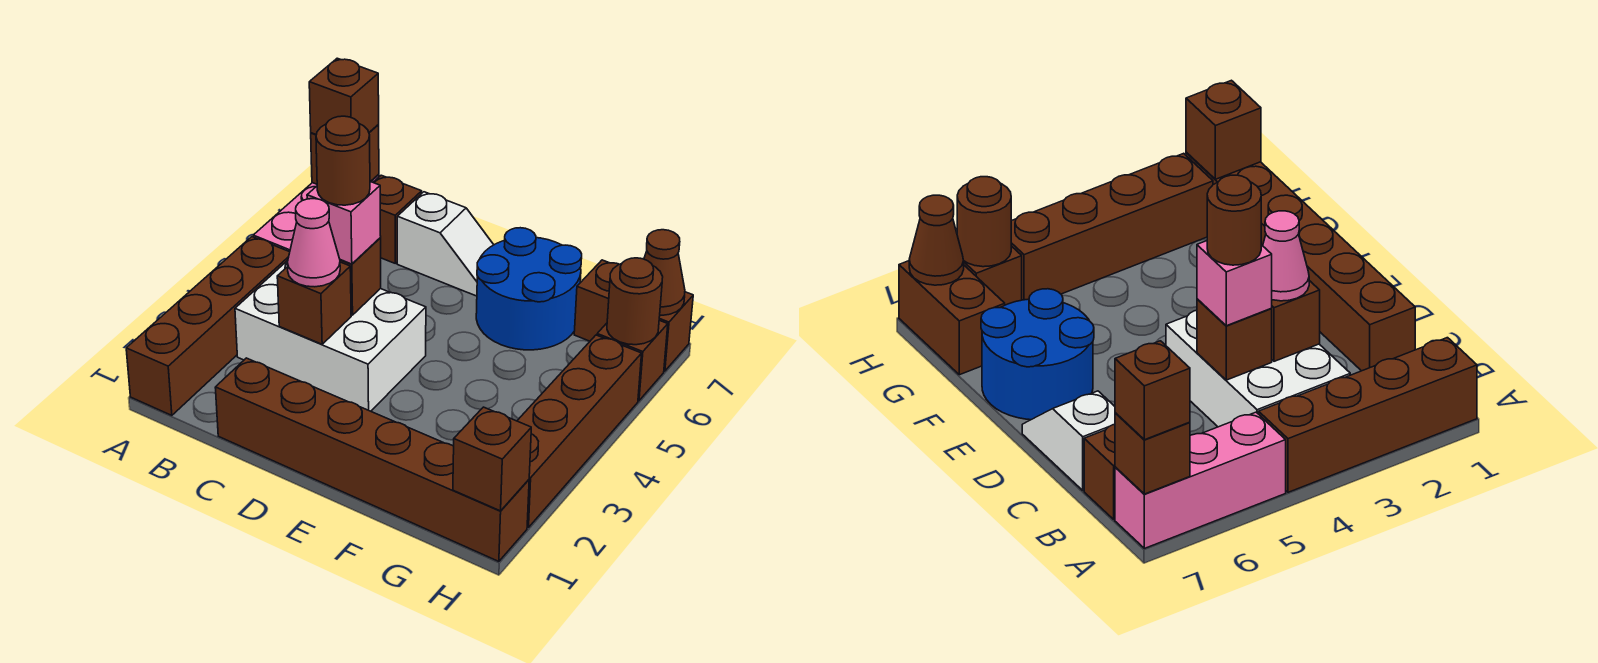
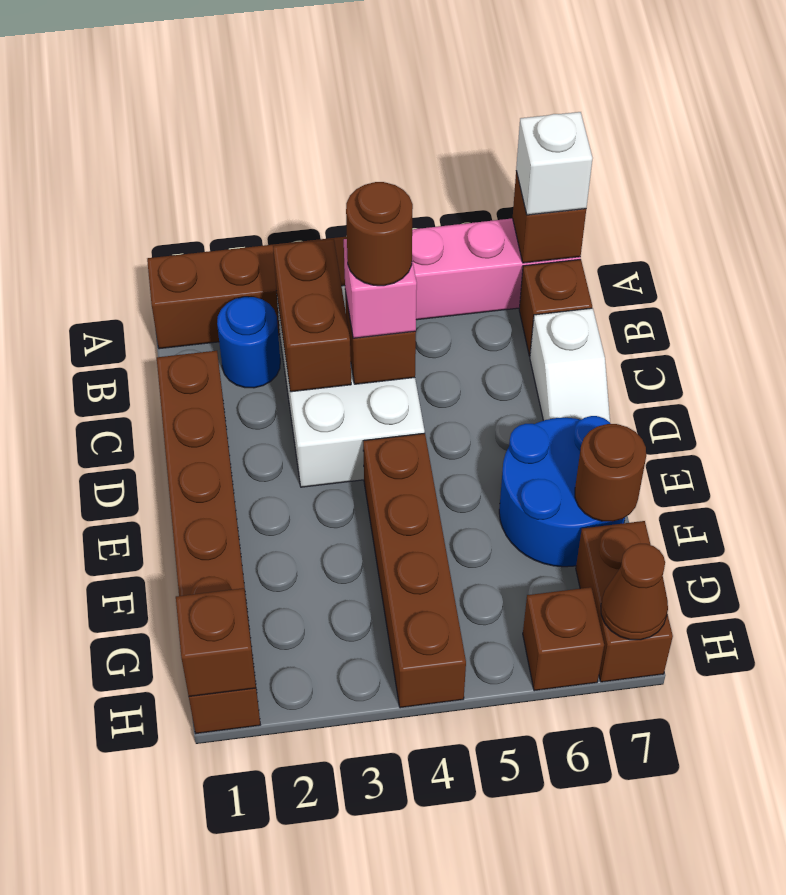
brown 1x1 brick [309,58,379,135] -> white 1x1 brick [516,112,593,215]
none -> blue 1x1 round brick [217,297,280,388]
brown 1x1 brick [277,262,351,344] -> brown 1x2 brick [273,239,351,392]
pink 1x1 cone [287,199,340,287] -> none
brown 1x4 brick [517,335,642,528] -> brown 1x4 brick turned to [363,433,466,708]
brown 1x1 round brick [607,258,663,345] -> brown 1x1 round brick moved to [575,424,646,522]

